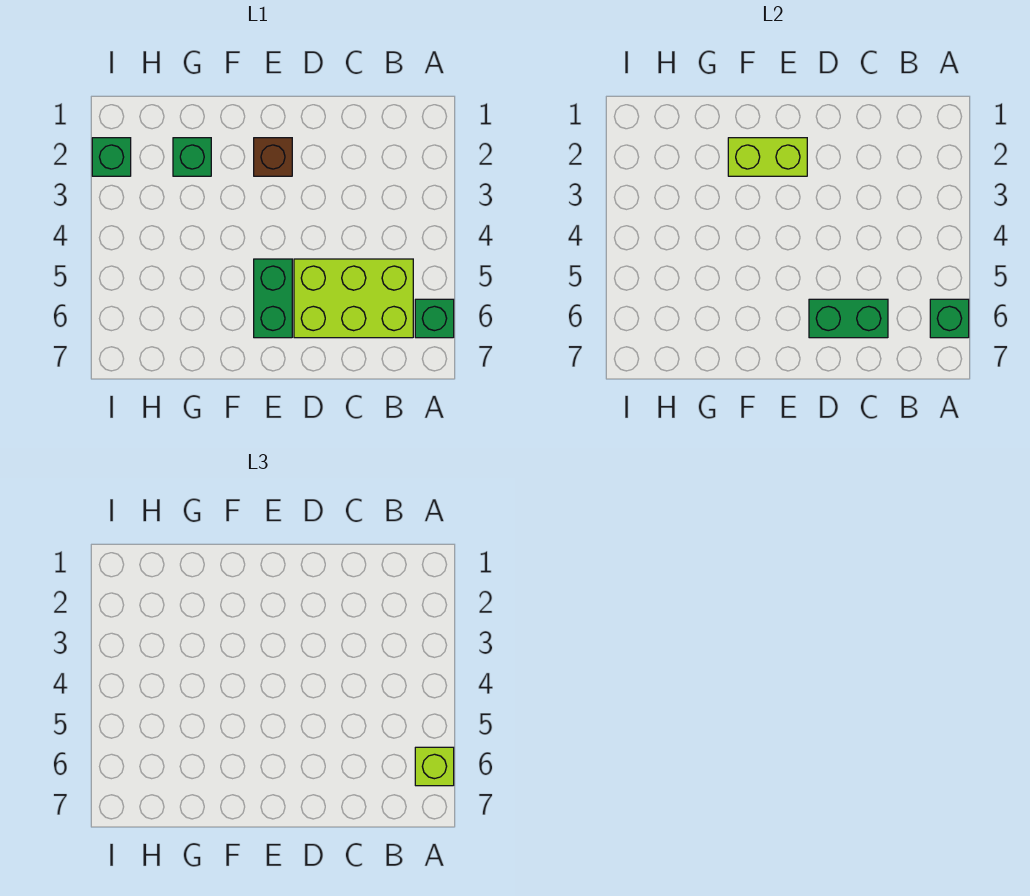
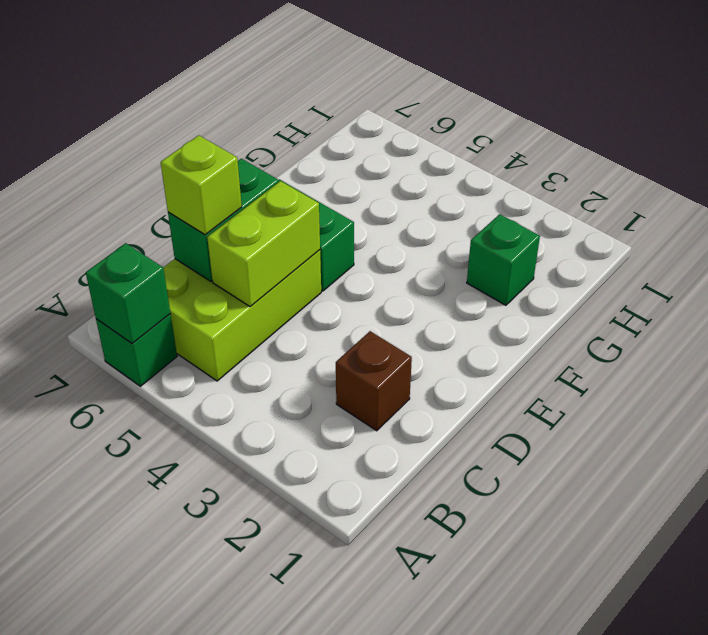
lime 1x1 brick [415,747,454,786] -> lime 1x1 brick moved to [161,135,242,235]
brown 1x1 brick [254,138,292,176] -> brown 1x1 brick moved to [336,331,412,431]
lime 1x2 brick [728,138,807,176] -> lime 1x2 brick moved to [207,181,320,307]
green 1x1 brick [92,138,131,176] -> none

